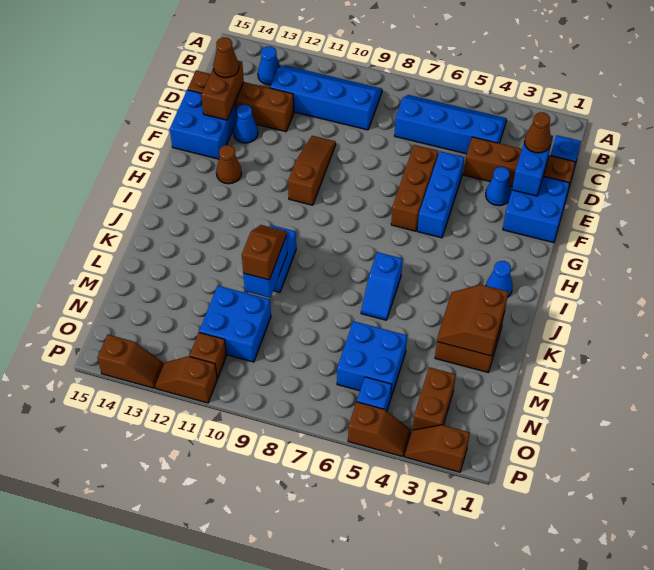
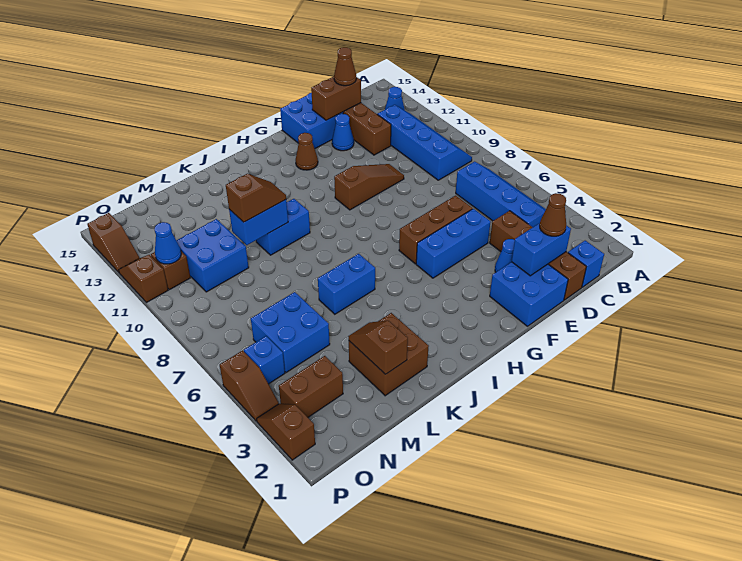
blue 1x1 cone [486,261,513,298] -> blue 1x1 cone moved to [154,222,181,264]
blue 1x2 slope [361,252,402,320] -> blue 1x2 brick [318,254,375,314]
brown 2x2 slope [437,285,508,356] -> brown 1x2 slope [348,321,408,374]

